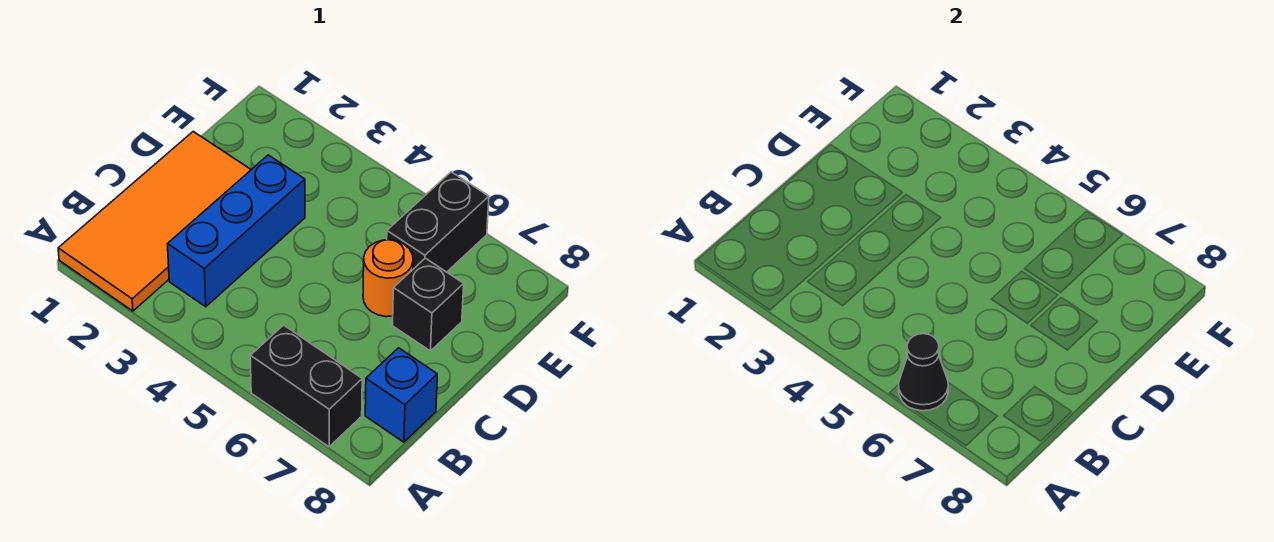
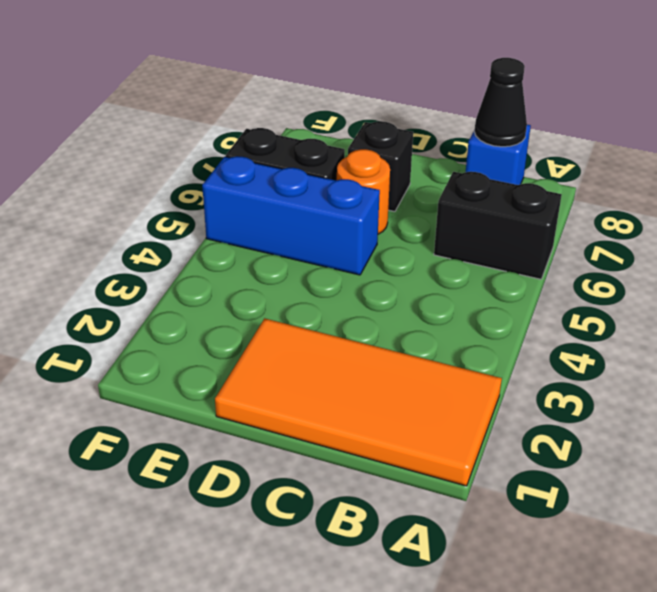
black 1x2 brick [250,325,362,447] -> black 1x2 brick turned to [434,172,562,279]
black 1x1 cone [899,334,948,411] -> black 1x1 cone moved to [474,58,527,147]
blue 1x3 brick [168,155,305,307] -> blue 1x3 brick moved to [202,156,380,275]

